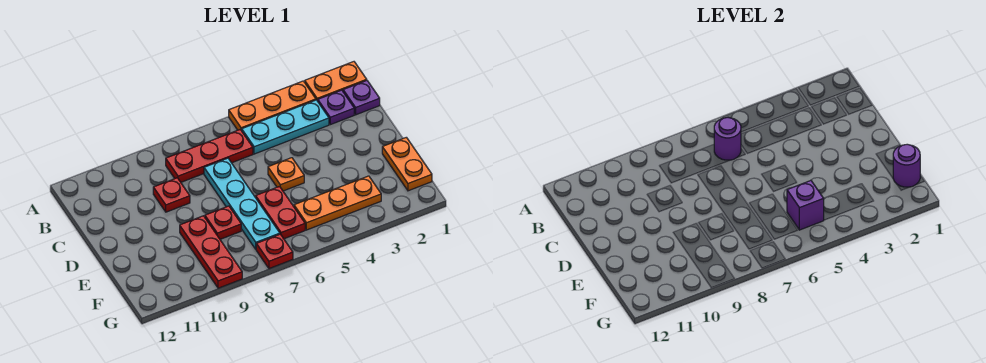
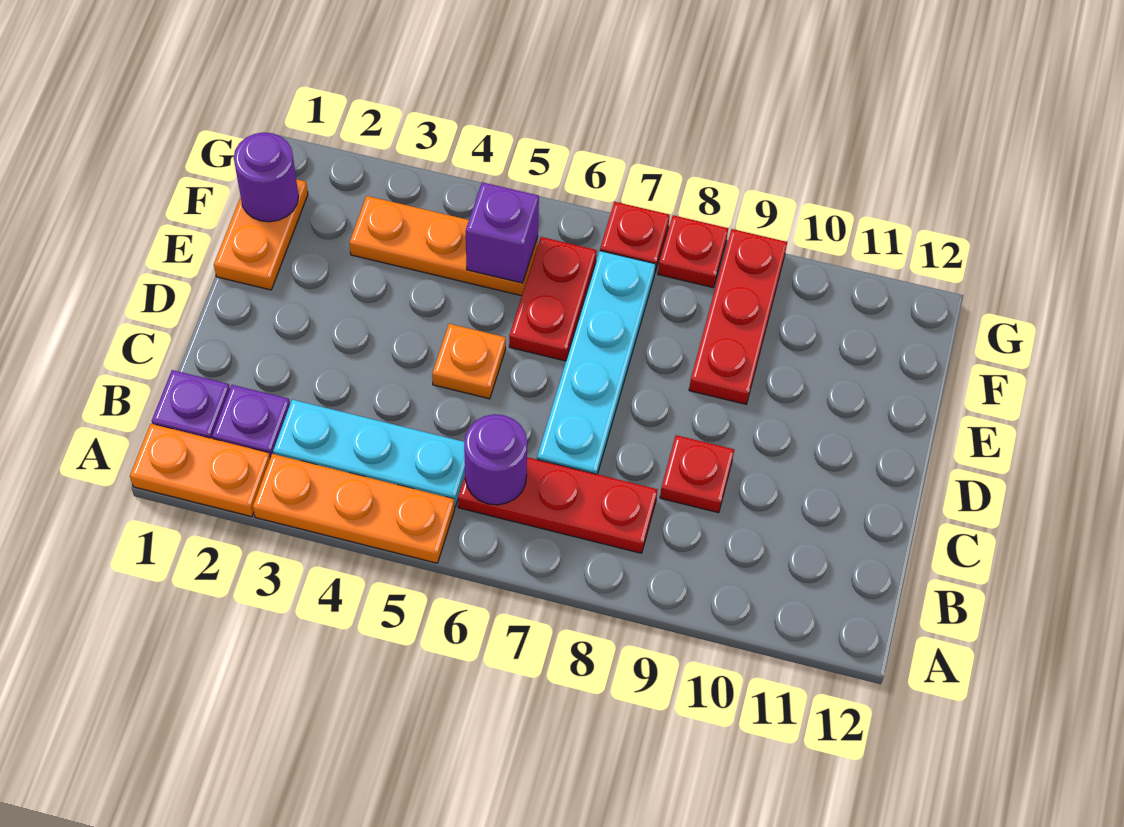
red 1x1 plate [205,206,241,239] -> red 1x1 plate moved to [658,215,728,288]

